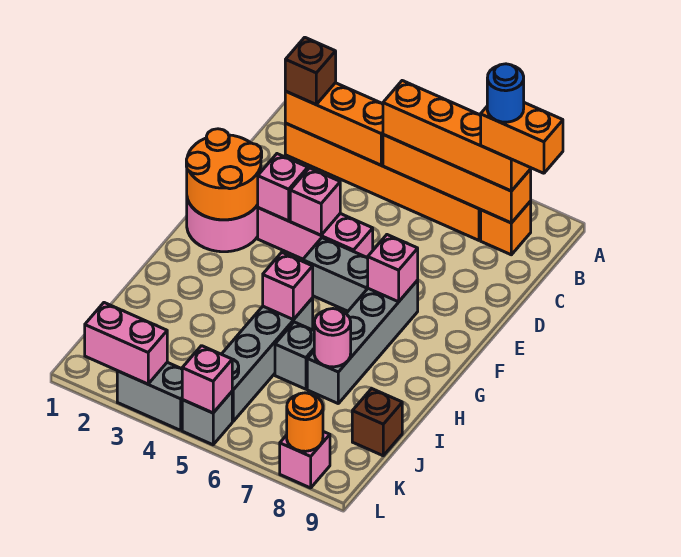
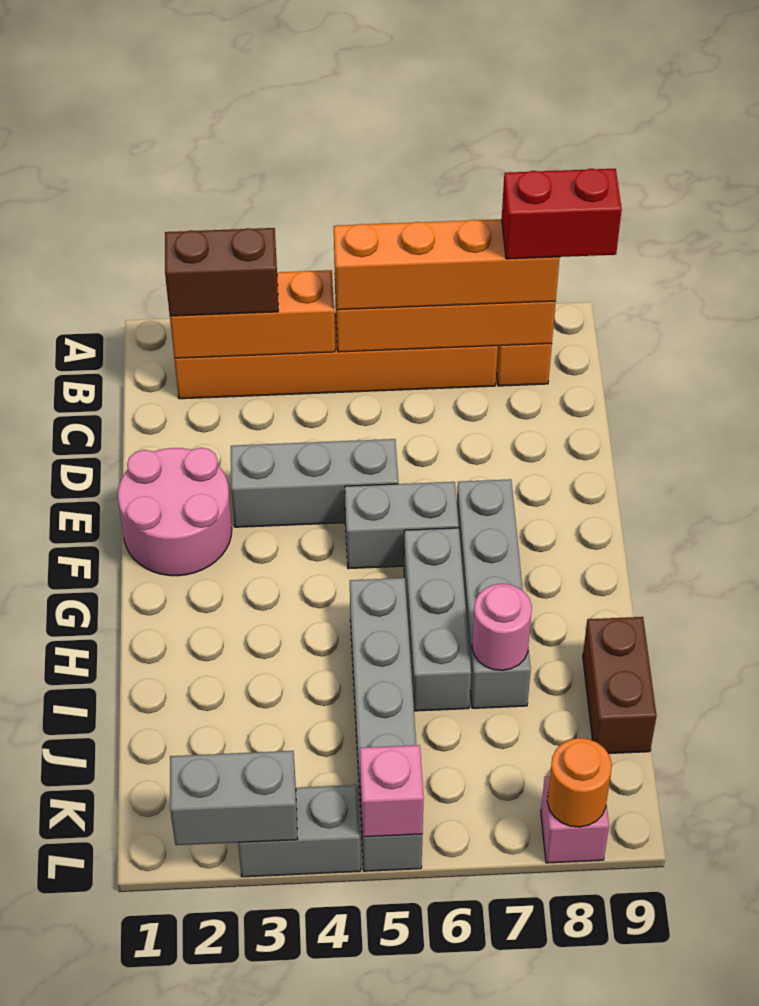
brown 1x1 brick [285,37,336,104] -> brown 1x2 brick [165,228,278,316]
orange 1x2 brick [481,103,563,173] -> red 1x2 brick [502,169,622,259]
blue 1x1 round brick [487,64,524,122] -> none
orange 2x2 round brick [186,129,262,220] -> none
pink 1x3 brick [258,208,373,259] -> grey 1x3 brick [231,439,398,527]
pink 1x1 brick [258,154,308,221] -> none
pink 1x1 brick [290,168,340,235] -> none
pink 1x1 brick [368,235,418,302] -> none
pink 1x1 brick [263,252,313,320] -> none
grey 1x1 brick [275,322,314,389] -> grey 1x3 brick [404,528,471,711]
brown 1x1 brick [352,388,402,456] -> brown 1x2 brick [583,617,657,754]
pink 1x2 brick [85,303,167,384] -> grey 1x2 brick [170,751,298,845]

